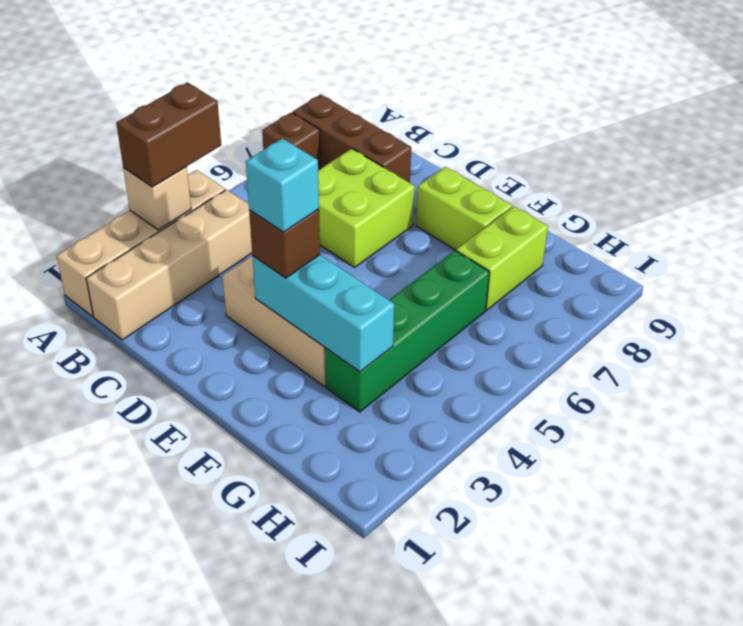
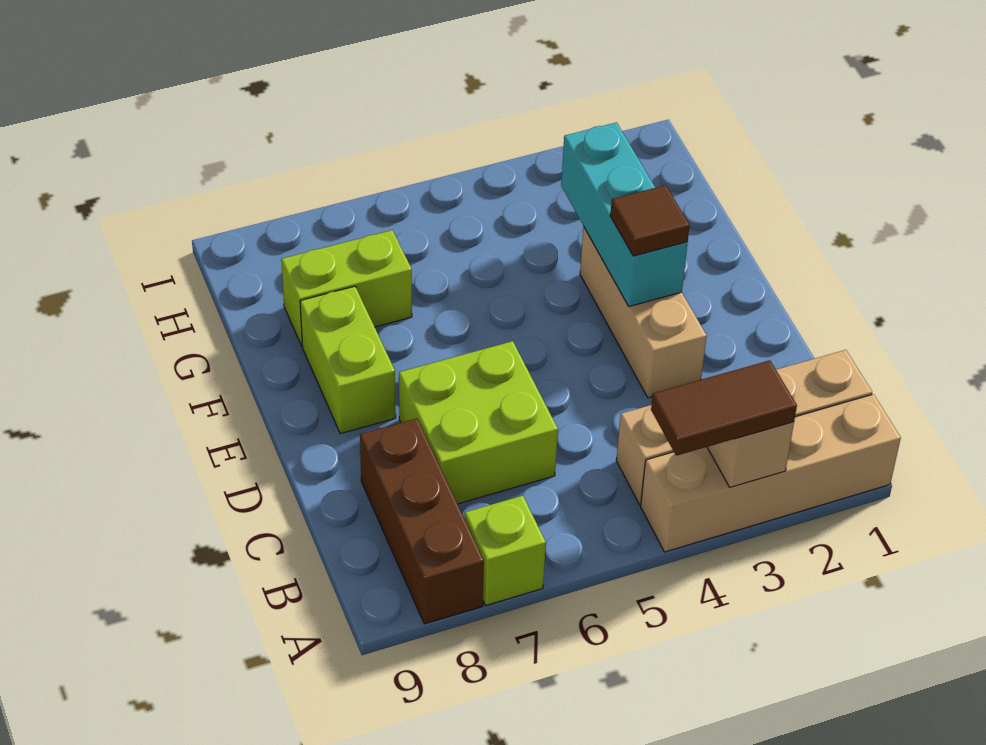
brown 1x2 brick [116,83,221,187] -> brown 1x2 tile [651,360,797,456]
brown 1x1 brick [262,113,320,170] -> lime 1x1 brick [465,496,546,605]
brown 1x1 brick [249,209,320,278] -> brown 1x1 tile [610,185,690,256]
cyan 1x1 brick [246,138,319,232] -> none
green 1x4 brick [325,251,489,412] -> none

